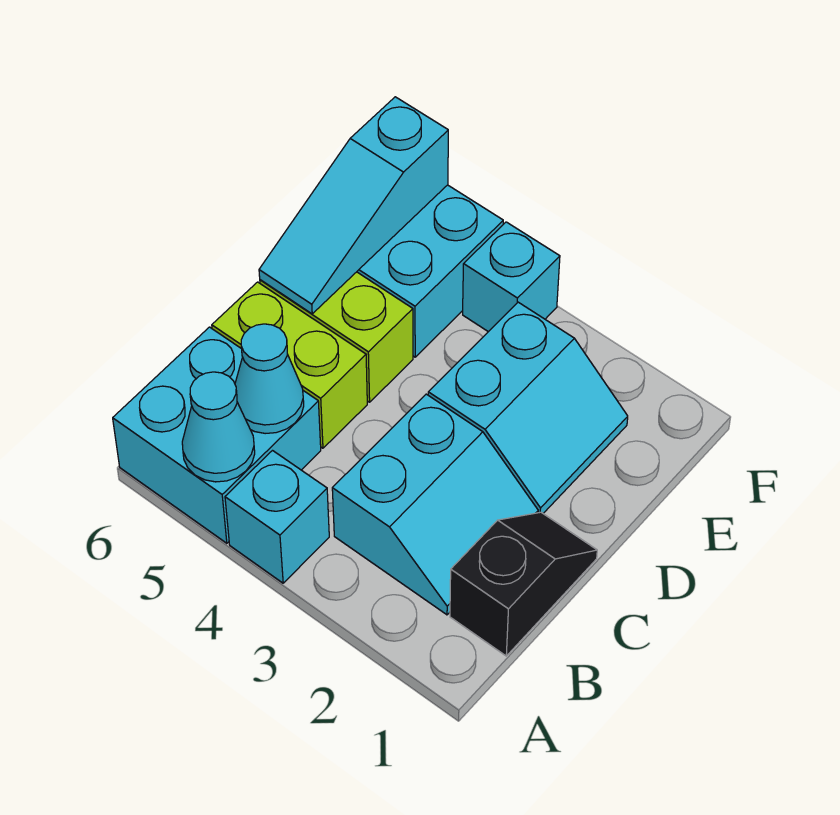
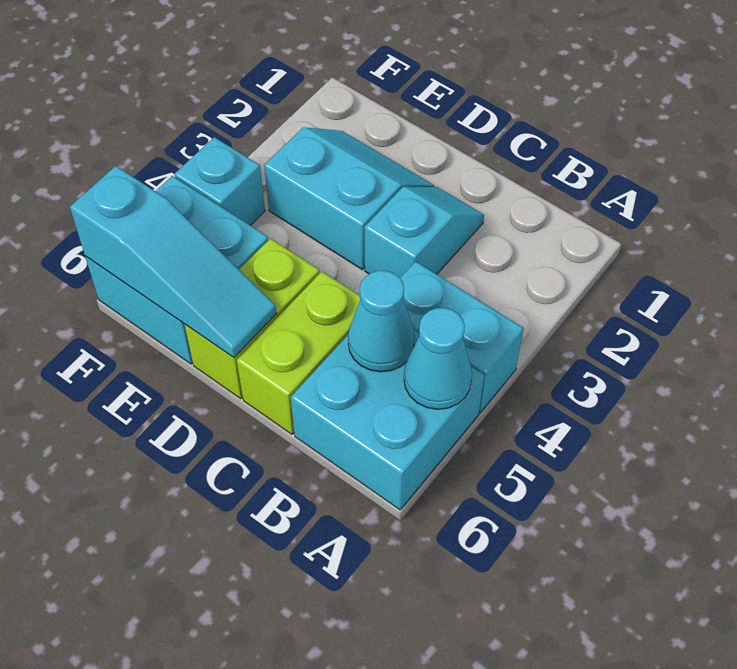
cyan 1x1 brick [225,451,329,583] -> cyan 1x2 brick [400,261,524,413]
black 1x2 slope [450,512,597,656] -> none
cyan 2x2 slope [332,394,538,615] -> cyan 1x2 slope [365,187,484,278]

